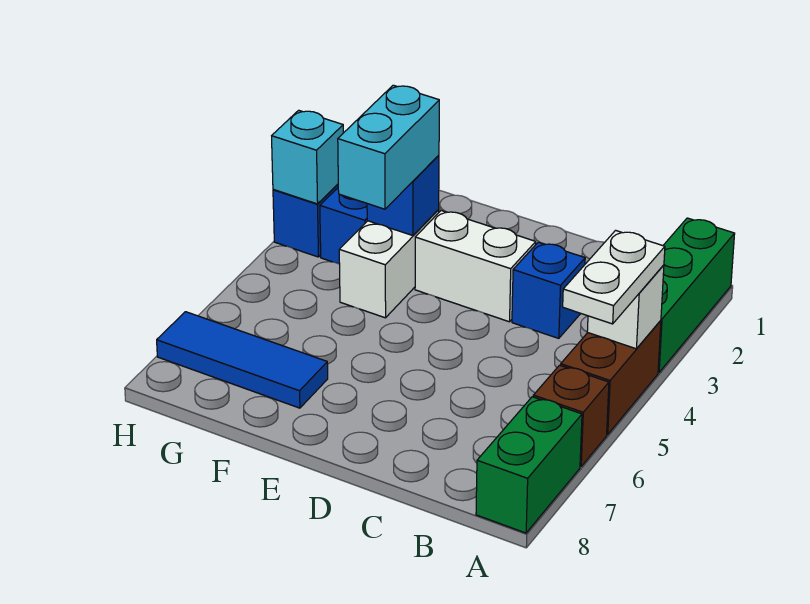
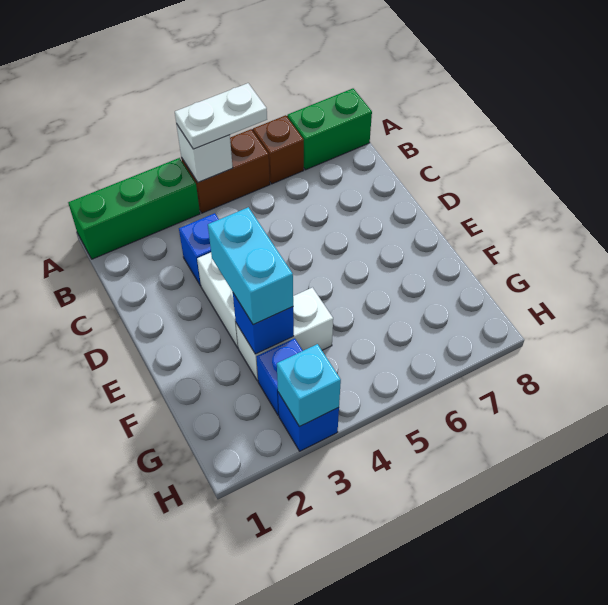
cyan 1x2 brick [338,85,439,209] -> cyan 1x2 brick turned to [208,207,293,325]
blue 1x3 tile [157,312,328,408] -> none

